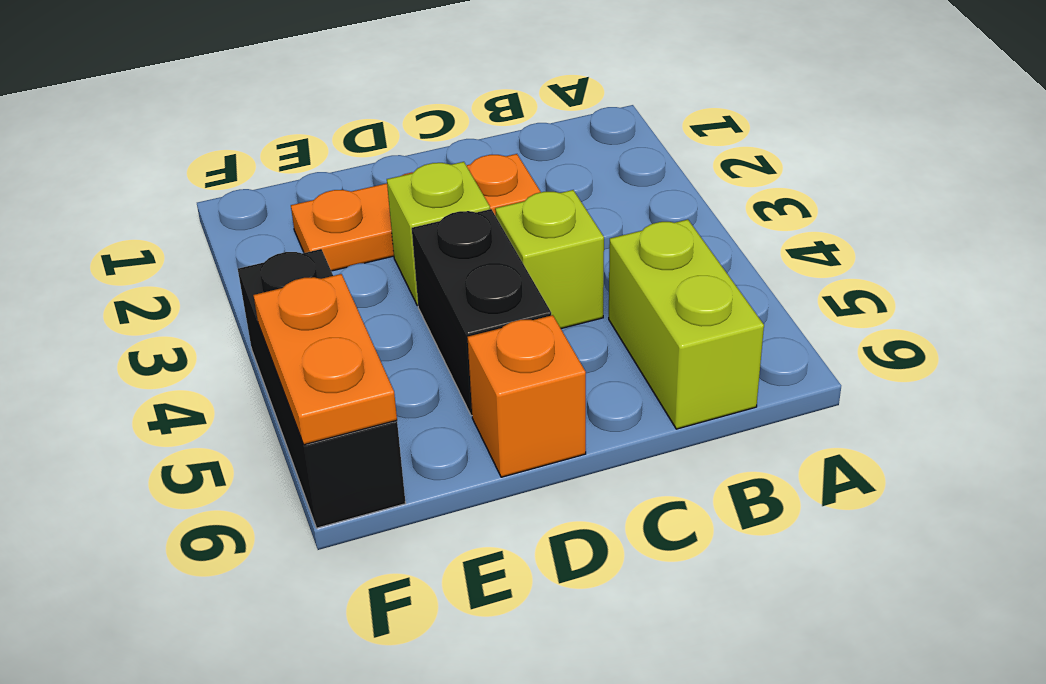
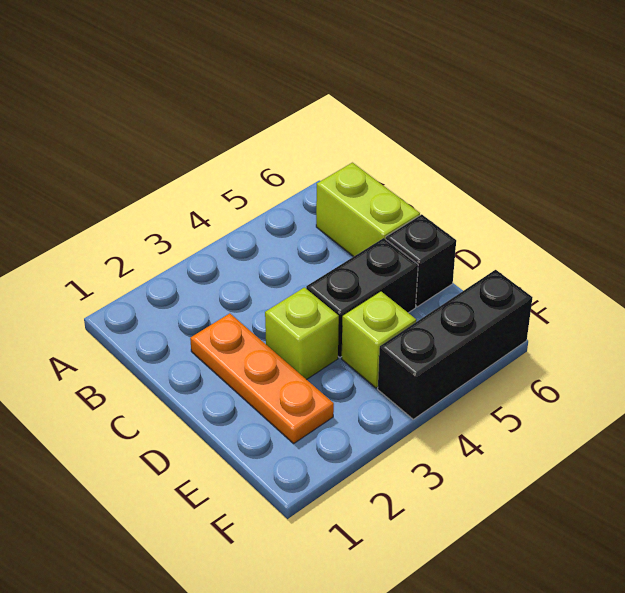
lime 1x2 brick [609,219,764,429] -> lime 1x2 brick turned to [316,163,420,257]
lime 1x1 brick [495,190,604,329] -> lime 1x1 brick moved to [342,291,416,388]
orange 1x1 brick [468,315,586,477] -> black 1x1 brick [386,214,456,307]
orange 1x2 plate [253,274,397,445] -> none

